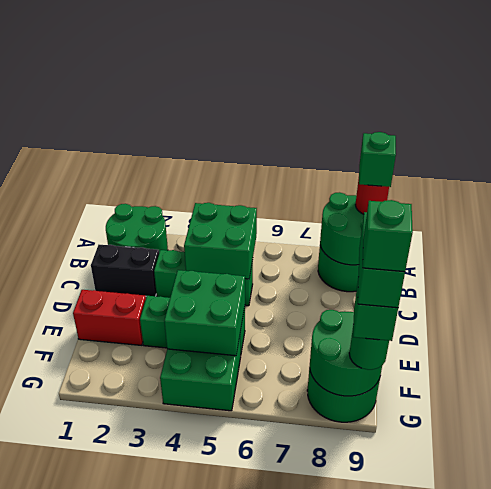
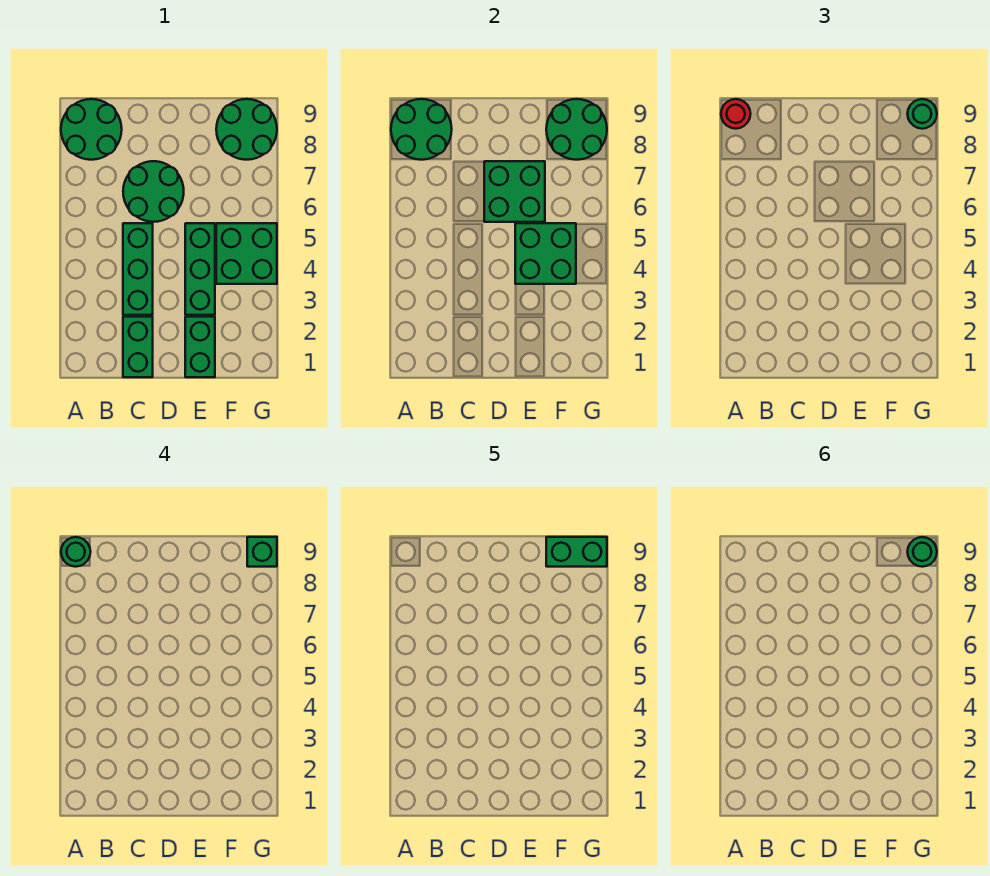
green 2x2 round brick [106,204,168,252] -> green 2x2 round brick moved to [123,161,184,222]
green 1x1 brick [359,132,396,187] -> green 1x1 round brick [61,537,91,567]
green 2x2 brick [184,203,257,279] -> green 2x2 brick moved to [484,161,545,222]
black 1x2 brick [91,245,159,296] -> green 1x2 brick [123,317,153,377]
red 1x2 brick [73,290,146,345] -> green 1x2 brick [185,317,215,377]
green 1x1 brick [363,200,413,272] -> green 1x1 round brick [908,537,937,567]

